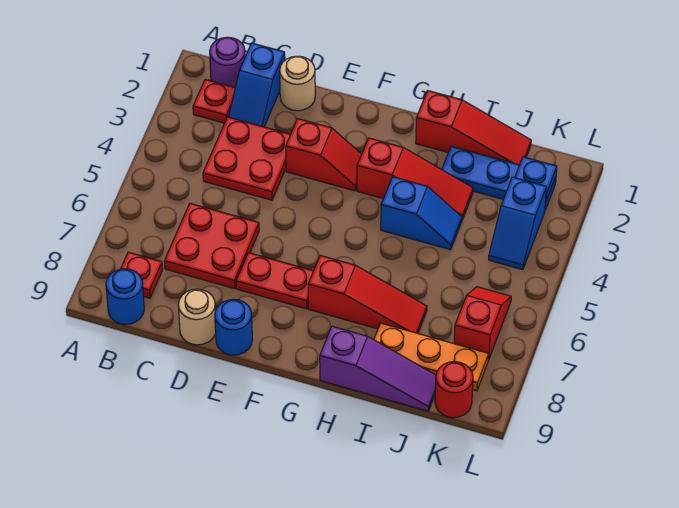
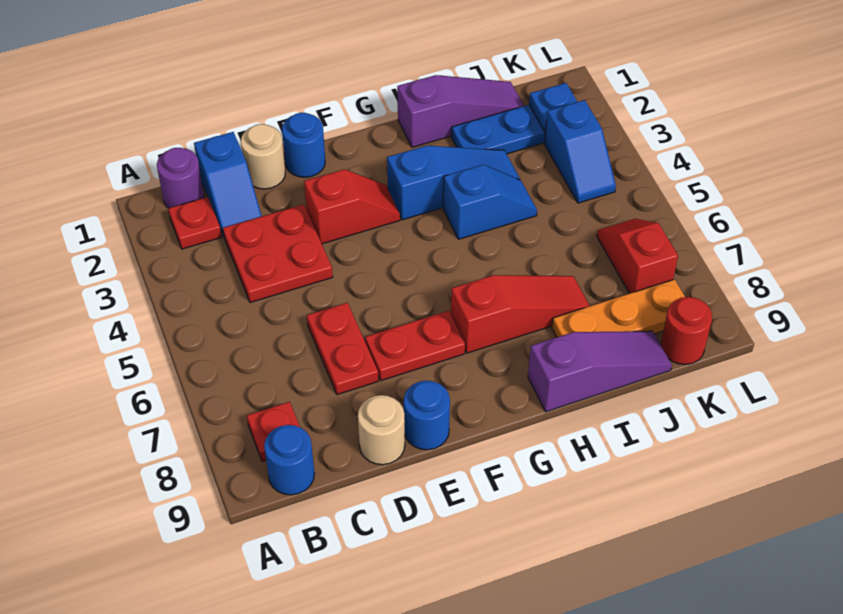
red 2x2 plate [164,204,259,289] -> red 1x2 plate [307,303,378,395]
none -> blue 1x1 round brick [282,113,325,177]
red 1x3 slope [357,138,473,219] -> blue 1x3 slope [387,146,520,220]
red 1x3 slope [416,91,531,165] -> purple 1x3 slope [397,75,524,147]

